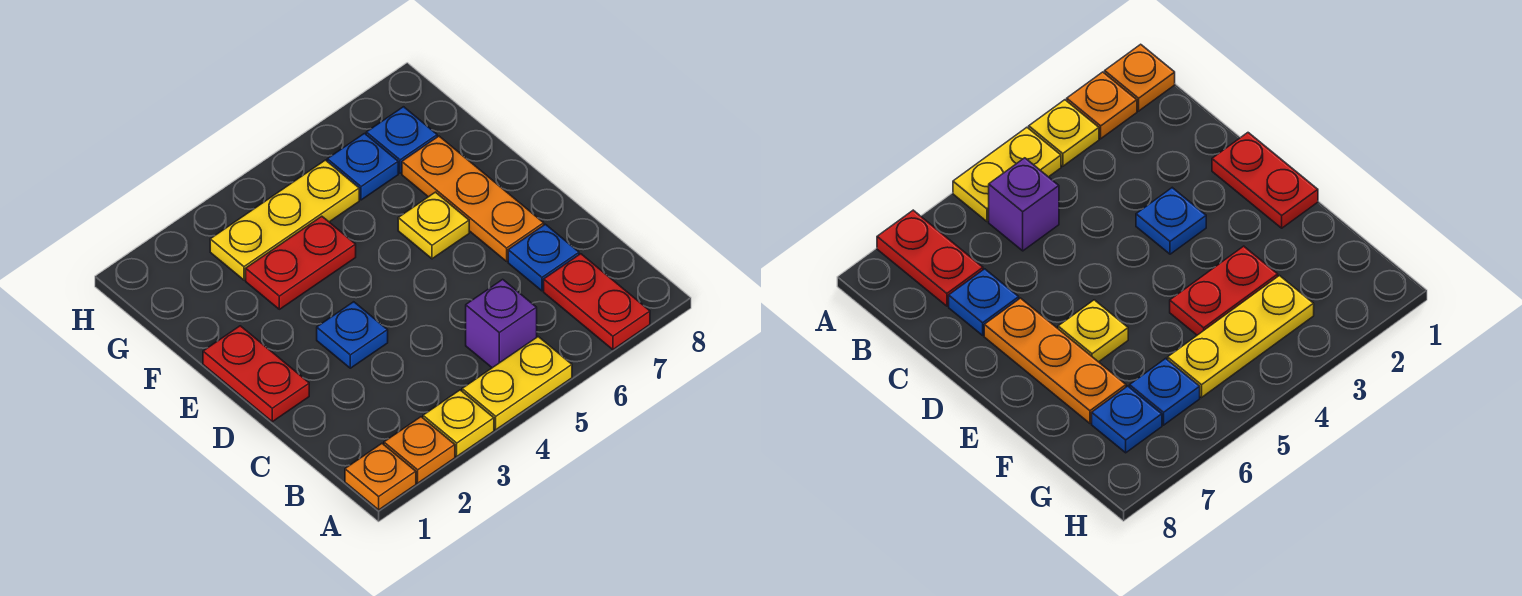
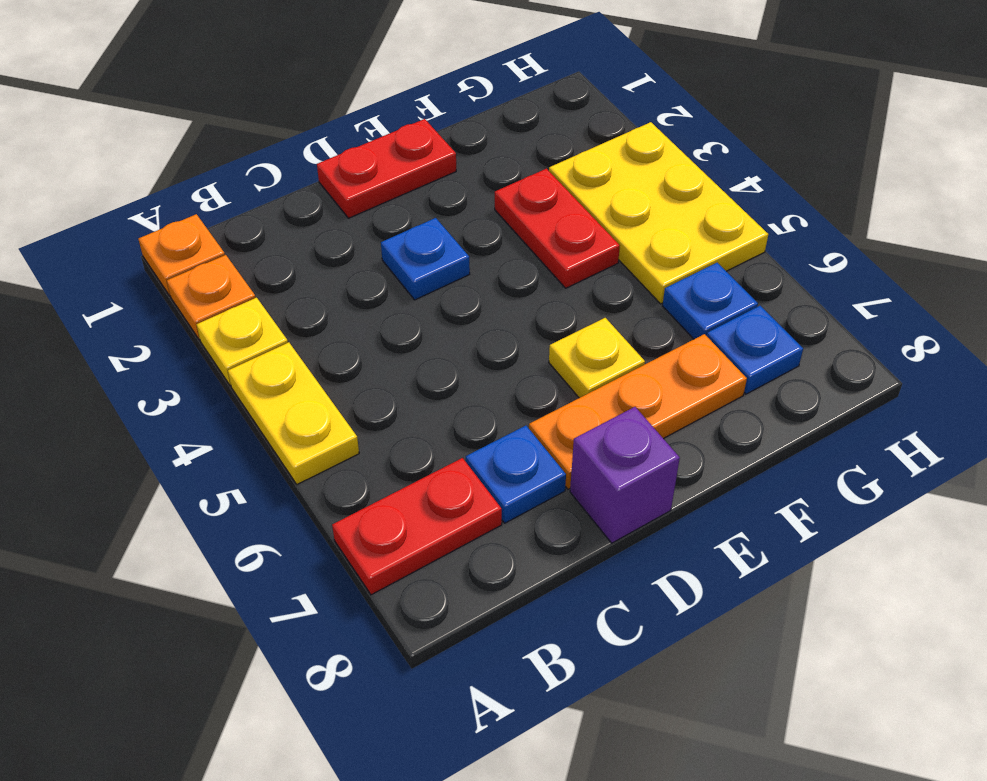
purple 1x1 brick [466,279,537,368] -> purple 1x1 brick moved to [570,407,680,543]
yellow 1x3 plate [210,160,359,280] -> yellow 2x3 plate [549,122,768,304]

